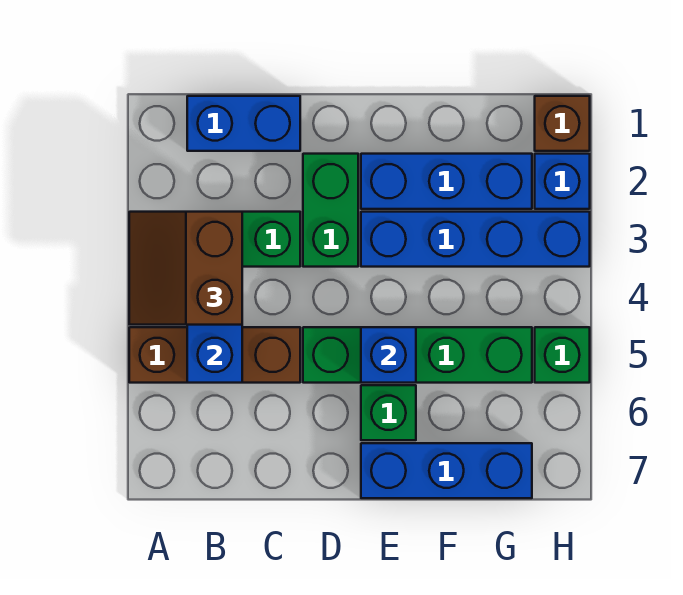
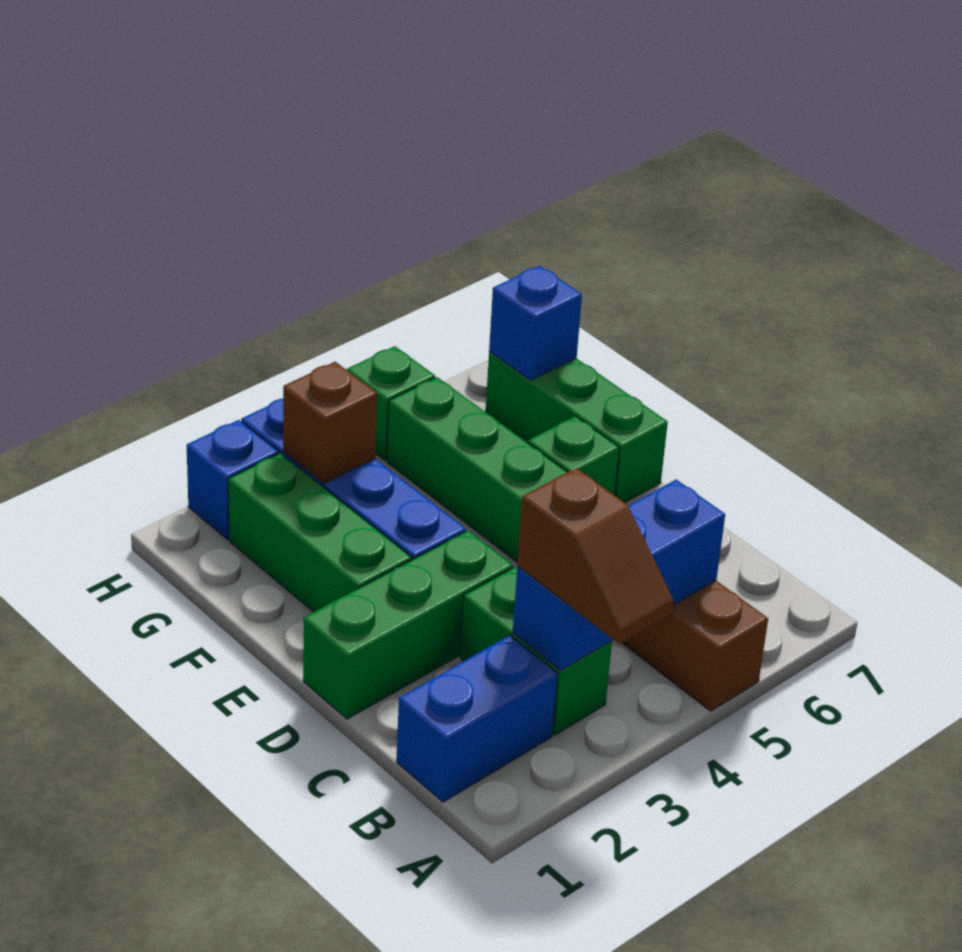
brown 2x2 slope [129,212,242,325] -> brown 1x2 slope [517,468,674,644]
blue 1x2 brick [187,96,300,151] -> blue 1x2 brick turned to [396,635,558,802]
green 1x2 brick [303,154,358,267] -> green 1x3 brick [303,530,513,719]
blue 1x3 brick [361,154,532,209] -> green 1x3 brick [228,453,412,612]
blue 1x1 brick [361,327,416,383] -> blue 1x1 brick moved to [489,266,582,380]
blue 1x3 brick [361,443,532,498] -> green 1x3 brick [485,352,668,503]
brown 1x1 brick [535,96,590,151] -> brown 1x1 brick moved to [283,362,377,483]

